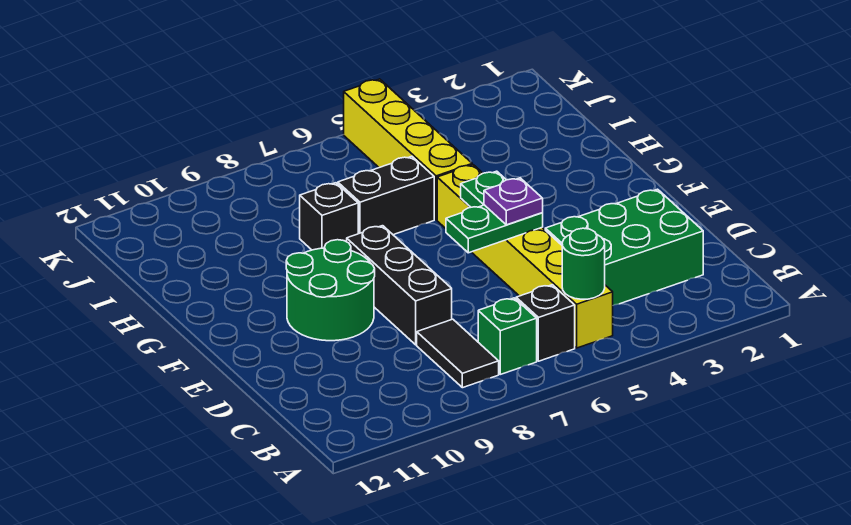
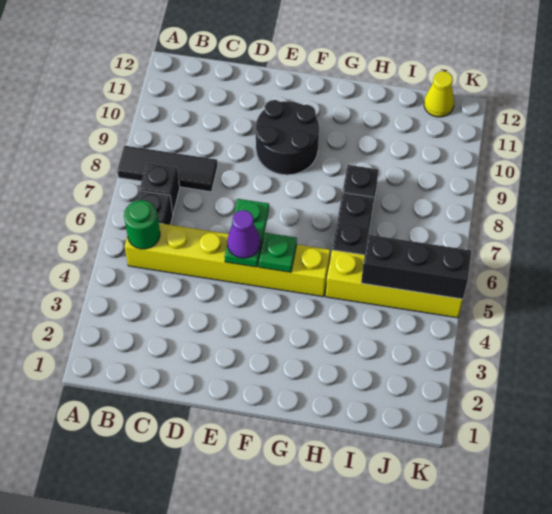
green 1x1 brick [478,298,537,374] -> black 1x1 brick [140,163,180,213]
black 1x2 tile [417,319,499,388] -> black 1x3 tile [117,146,218,192]
green 2x3 brick [545,189,703,305] -> none
black 1x3 brick [347,226,452,345] -> black 1x3 brick moved to [361,235,471,299]
purple 1x1 plate [484,178,543,225] -> purple 1x1 cone [227,210,260,258]
green 2x2 round brick [286,240,375,341] -> black 2x2 round brick [256,100,319,175]
none -> yellow 1x1 cone [424,71,454,117]

